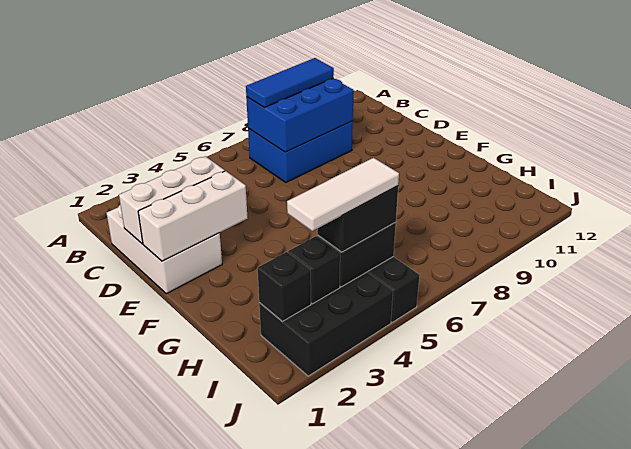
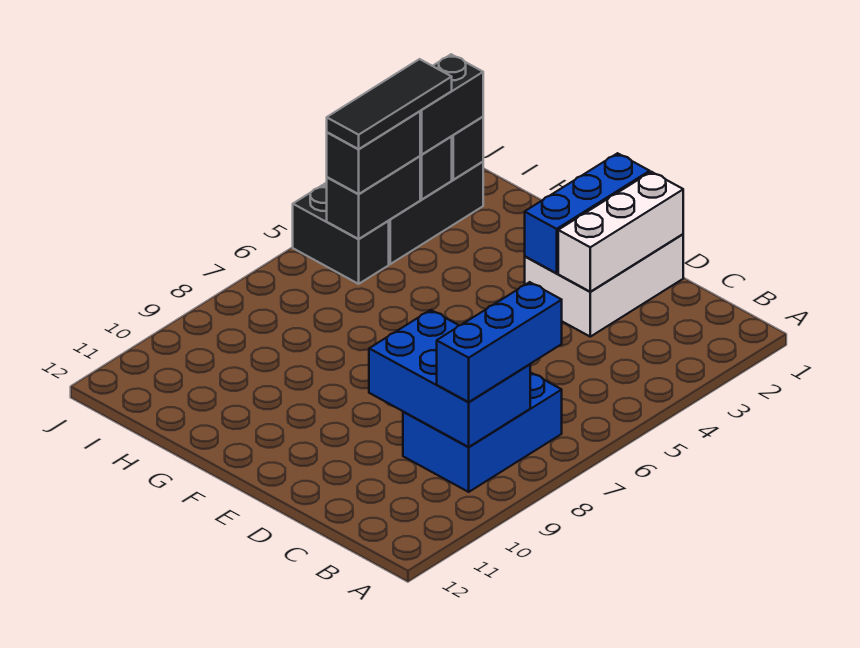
blue 2x3 brick [246,79,354,152] -> blue 2x3 brick turned to [369,310,530,447]
blue 1x3 tile [246,58,334,108] -> blue 1x3 brick [437,282,562,402]
white 2x3 brick [106,205,222,294] -> white 2x3 brick turned to [525,234,683,337]
white 1x3 brick [138,171,247,261] -> blue 1x3 brick [525,153,650,273]
none -> black 1x2 brick [420,54,483,155]
white 1x3 tile [287,158,399,231] -> black 1x3 tile [327,59,452,149]

